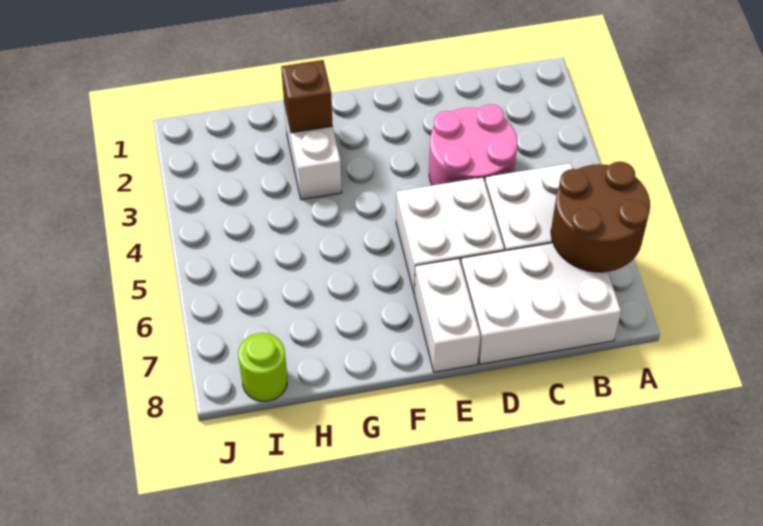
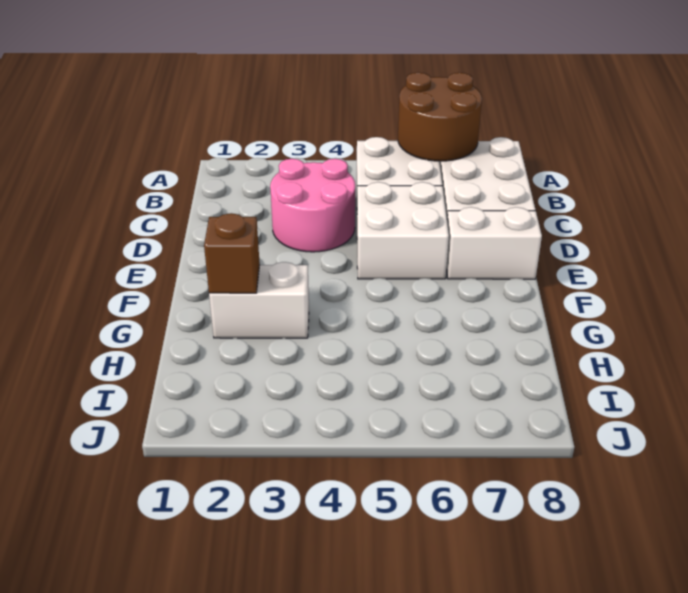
lime 1x1 round brick [238,333,287,401] -> none

